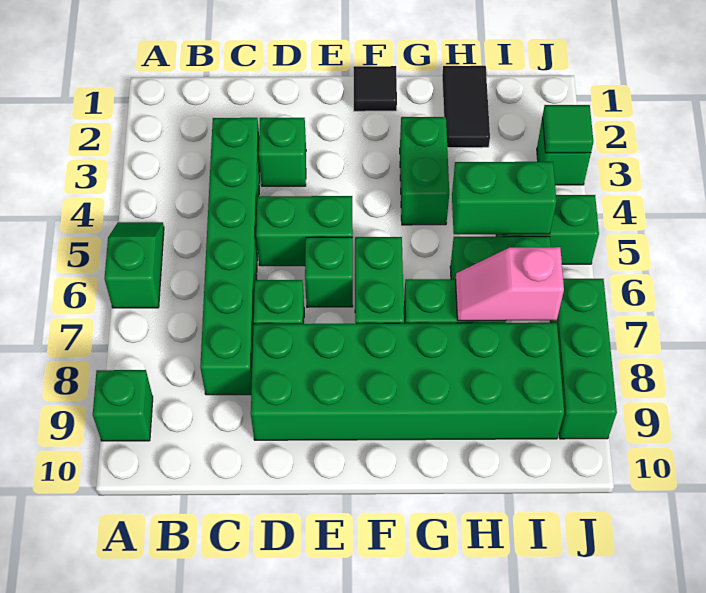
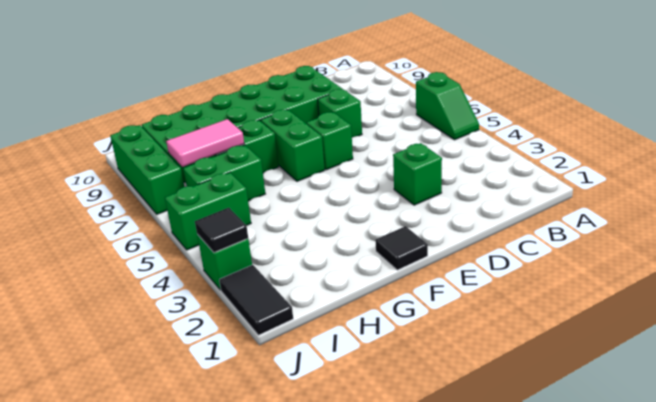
green 1x1 brick [93,370,153,441] -> none
green 1x6 brick [200,118,260,395] -> none
green 1x2 brick [256,196,353,266] -> none
green 1x2 brick [400,117,449,225] -> none
black 1x2 tile [442,66,490,148] -> black 1x2 tile moved to [219,265,293,335]
green 1x2 brick [452,162,557,234] -> none
pink 1x2 slope [455,247,564,321] -> pink 1x2 tile [166,119,244,167]
green 1x1 tile [543,105,594,153] -> black 1x1 tile [195,208,248,252]

